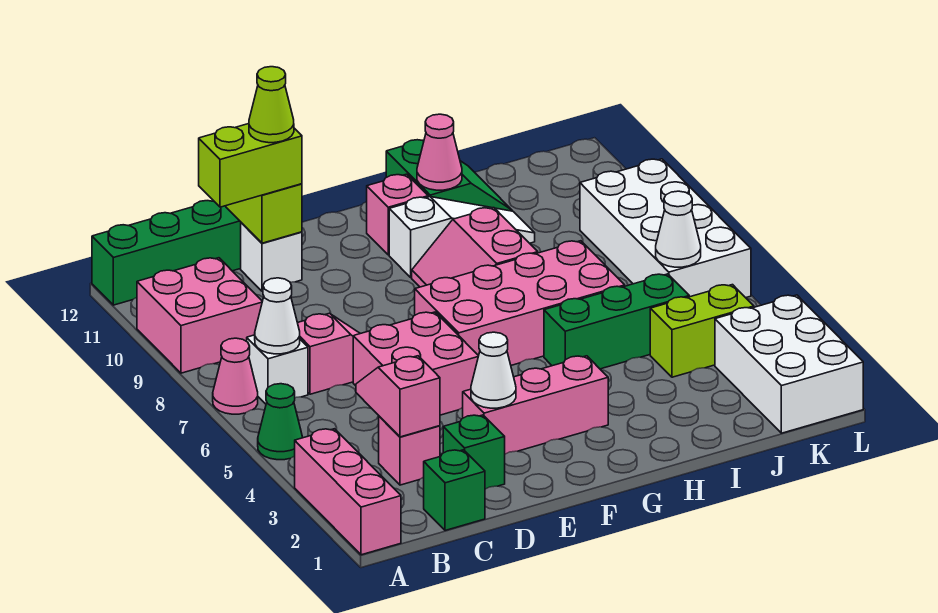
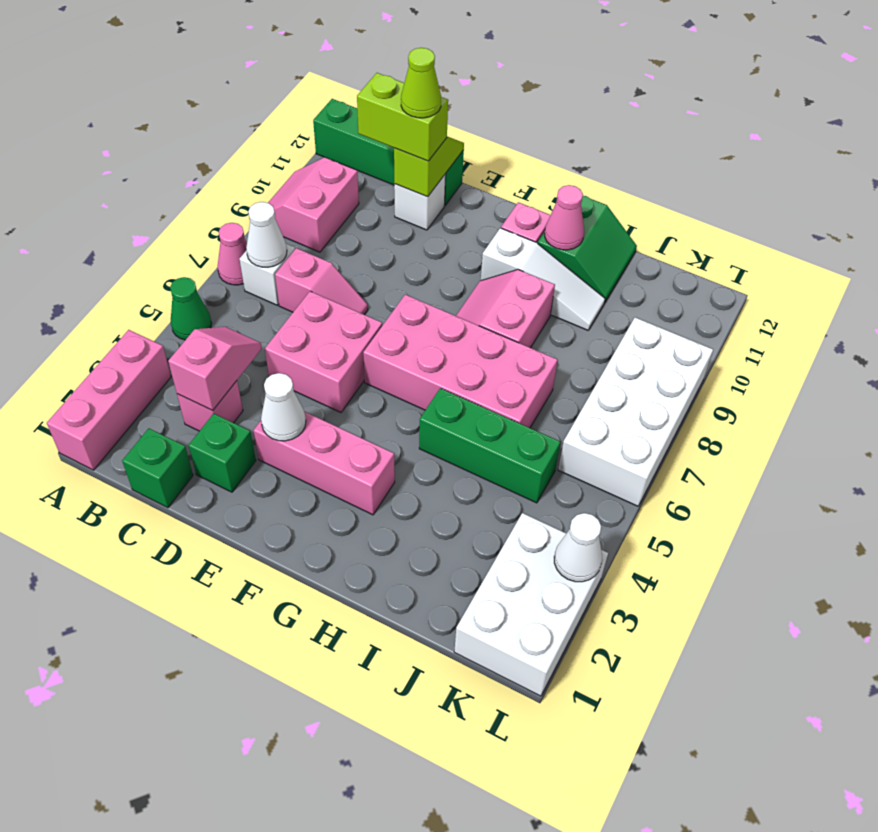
pink 2x2 brick [137,258,262,373] -> pink 2x2 slope [268,157,359,252]
lime 1x2 brick [650,285,754,377] -> none
white 1x1 cone [656,191,701,267] -> white 1x1 cone moved to [554,513,602,582]

